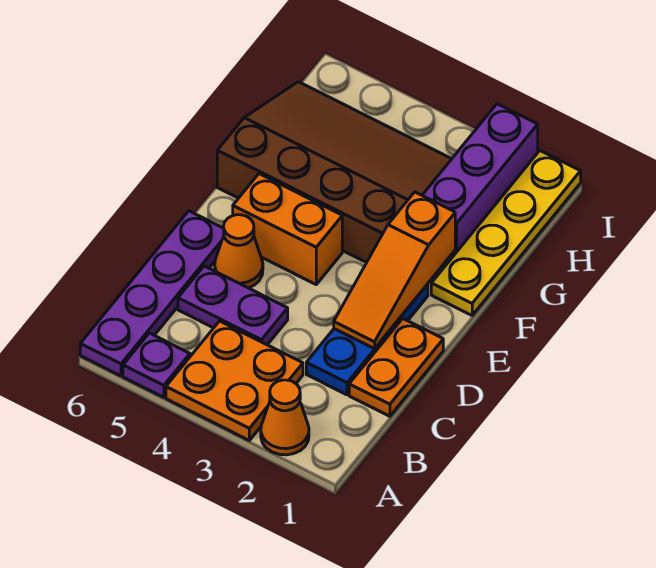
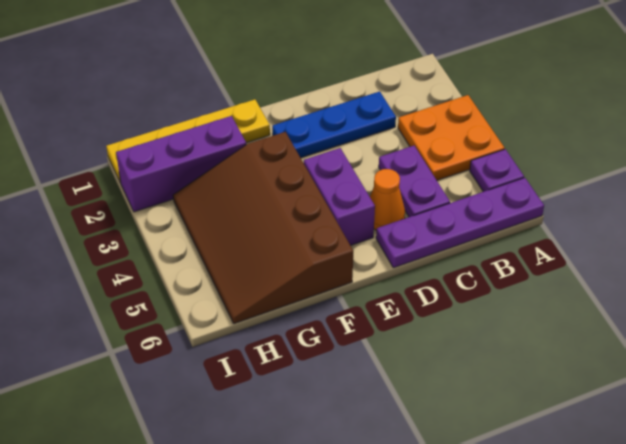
orange 1x1 cone [261,380,309,455] -> none
orange 1x2 plate [349,319,443,416] -> none
orange 1x3 slope [334,192,455,349] -> none
orange 1x2 brick [233,174,342,284] -> purple 1x2 brick [304,148,375,245]

